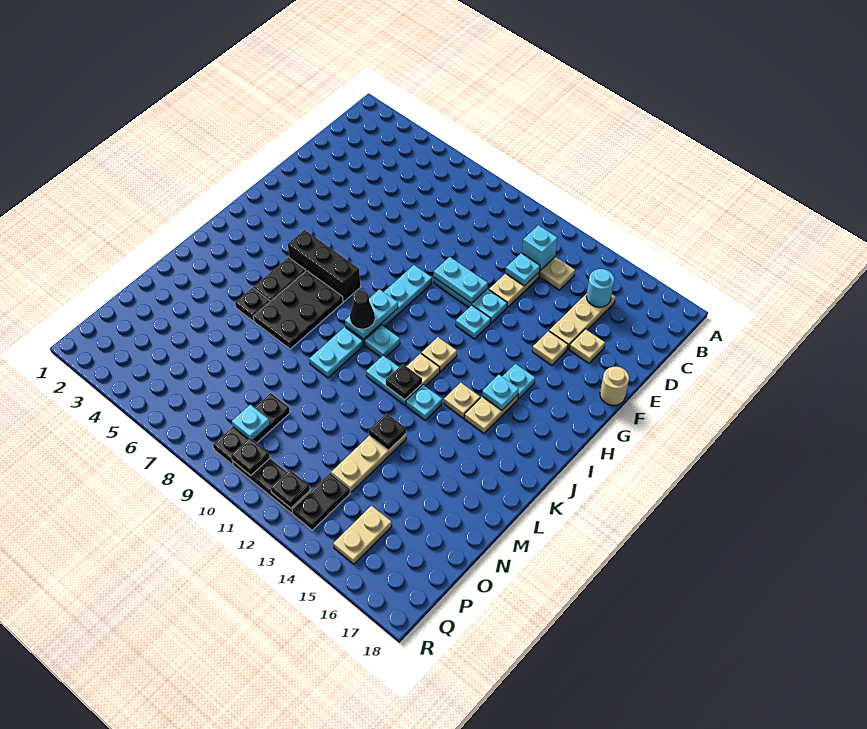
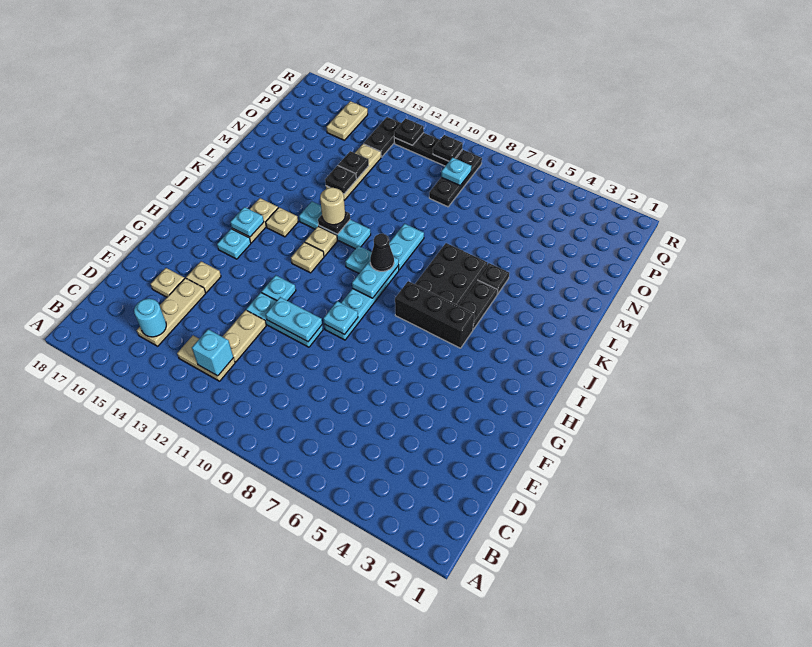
cyan 1x1 plate [506,253,540,286] -> cyan 1x1 plate moved to [323,301,358,335]
tan 1x1 round brick [600,367,629,405] -> tan 1x1 round brick moved to [320,188,345,225]
none -> black 1x1 plate [338,151,369,179]

